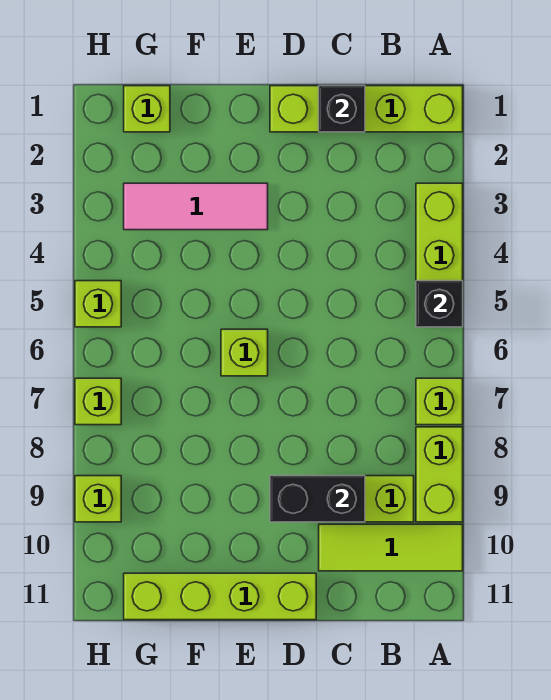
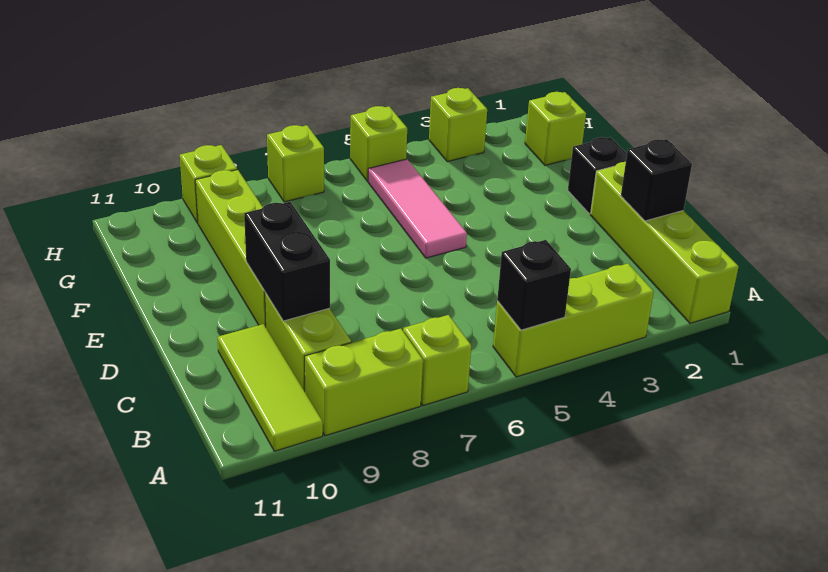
lime 1x4 brick [124,573,316,620] -> lime 1x4 brick moved to [195,170,266,327]
none -> black 1x1 brick [568,137,627,214]
pink 1x3 tile [124,183,268,230] -> pink 1x3 tile moved to [368,159,467,258]
lime 1x1 brick [221,329,268,376] -> lime 1x1 brick moved to [429,88,487,162]

